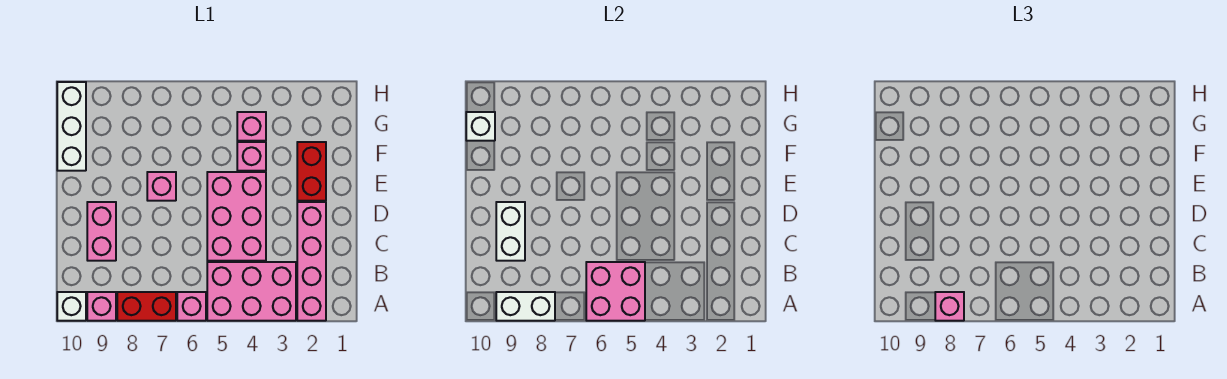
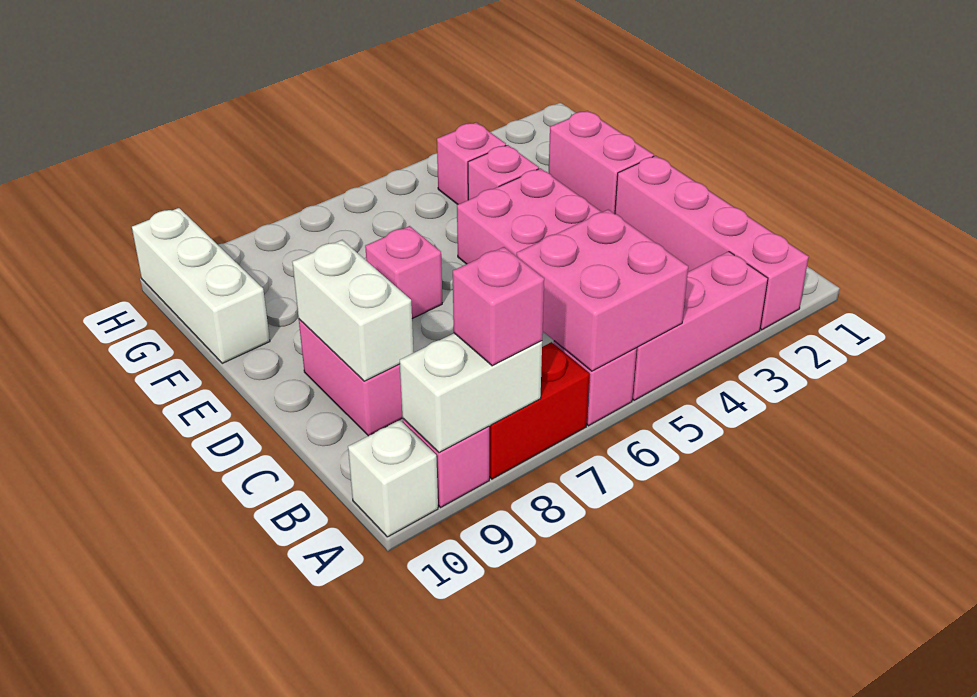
pink 2x3 brick [207,262,296,321] -> pink 1x3 brick [632,251,768,400]
red 1x2 brick [297,142,326,201] -> pink 1x2 brick [549,111,654,214]
white 1x1 brick [466,112,495,141] -> none

